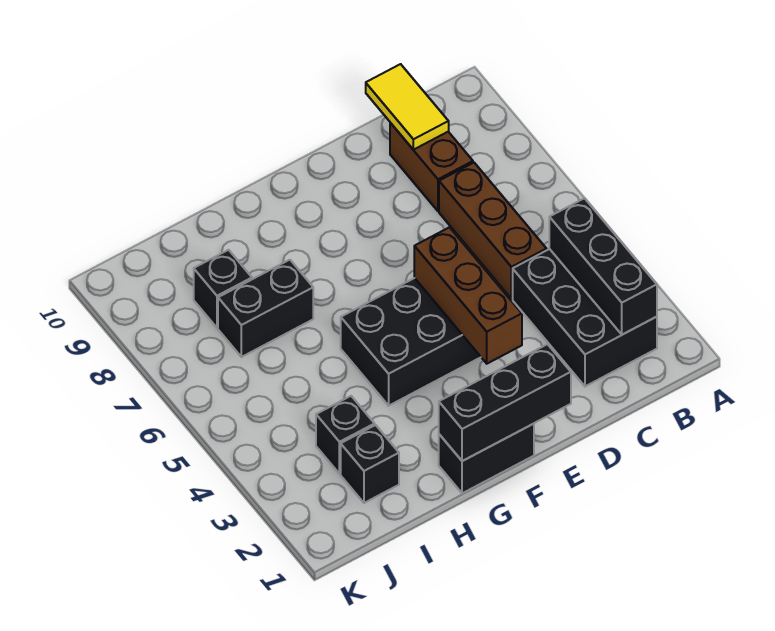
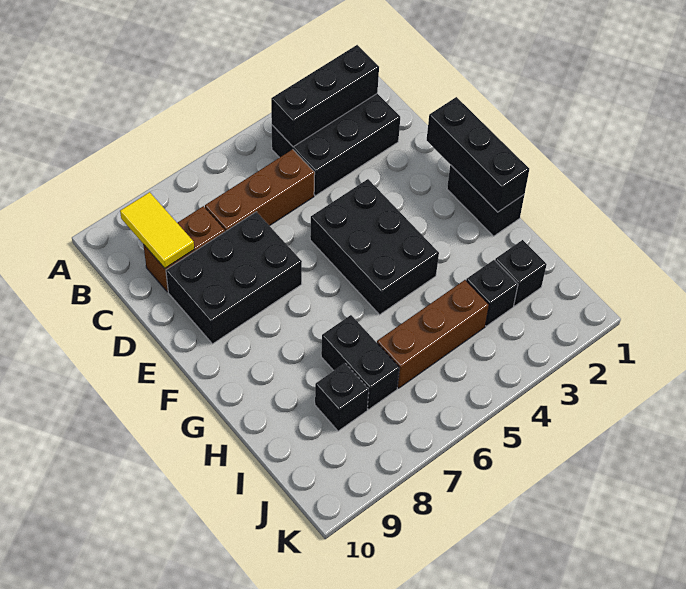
yellow 1x2 tile [366,64,449,150] -> yellow 1x2 tile turned to [120,192,194,268]
none -> black 2x3 brick [166,212,302,344]
brown 1x3 brick [414,227,522,364] -> brown 1x3 brick moved to [377,280,489,388]

